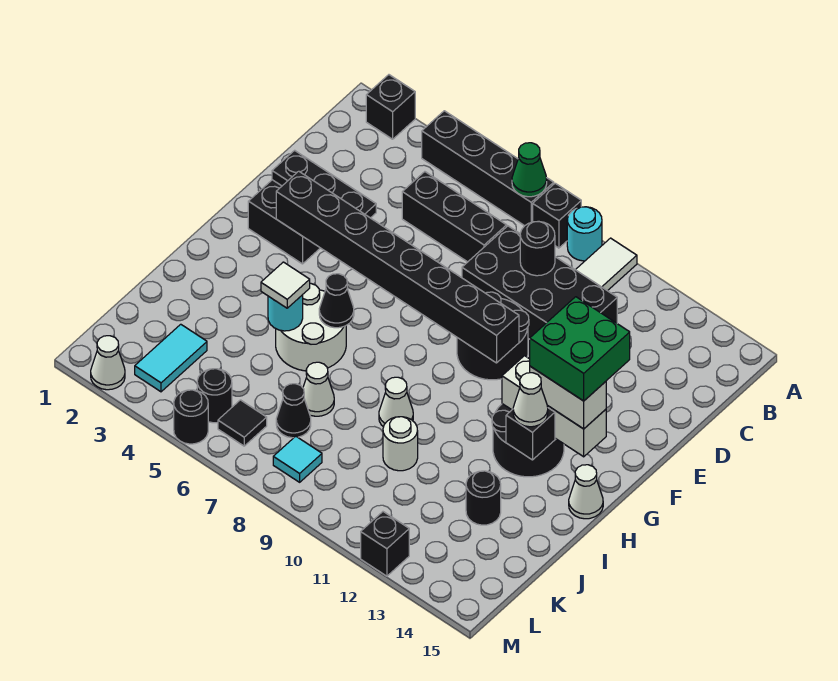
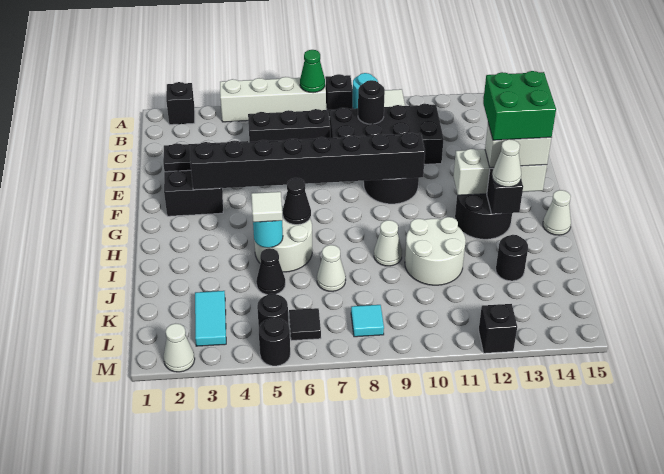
black 1x4 brick [422,111,554,226] -> white 1x4 brick [220,77,326,122]
white 1x1 round brick [383,417,418,471] -> white 2x2 round brick [405,217,466,285]
black 1x1 cone [276,384,311,438] -> black 1x1 cone moved to [256,248,285,295]

